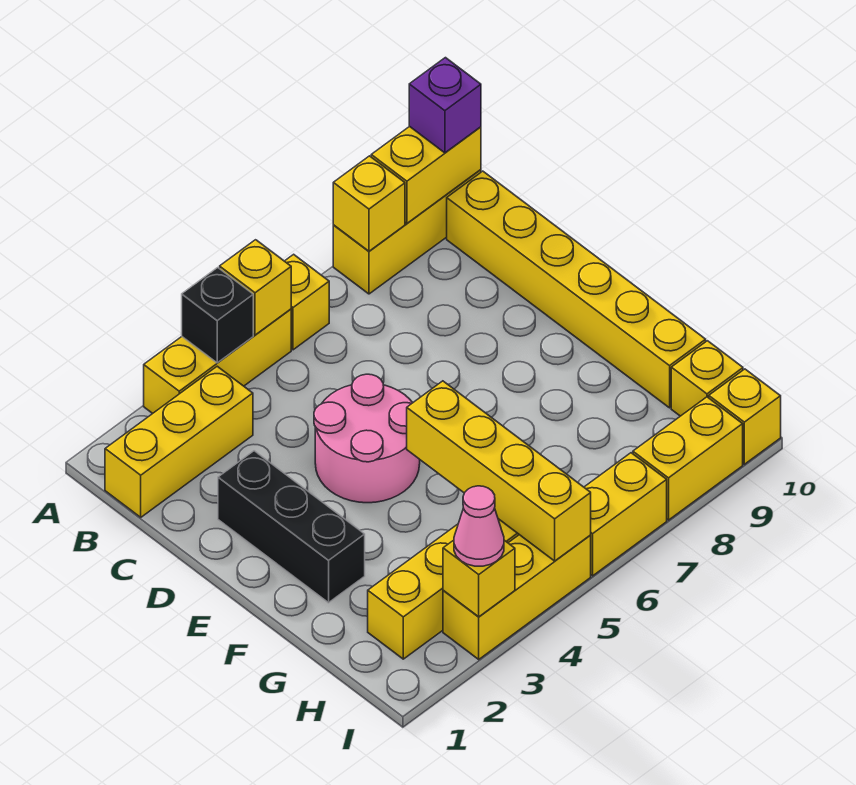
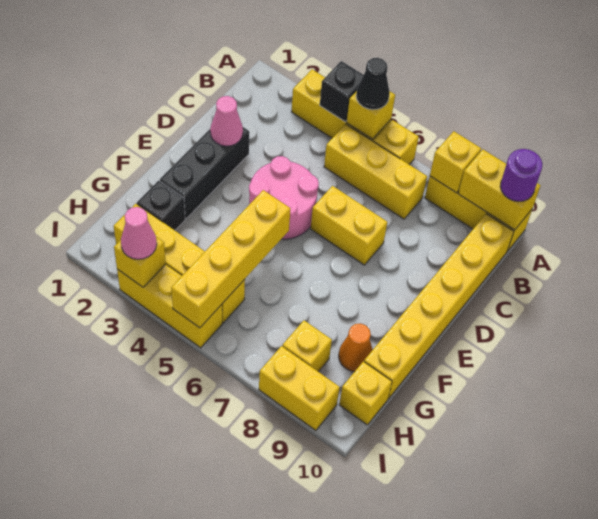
none -> black 1x1 cone [356,58,390,110]
purple 1x1 brick [409,58,481,153] -> purple 1x1 round brick [500,149,542,201]
yellow 1x3 brick [105,366,253,517] -> yellow 1x3 brick moved to [324,124,427,219]
none -> pink 1x1 cone [210,96,243,146]
none -> black 1x1 brick [137,181,185,230]
none -> orange 1x1 cone [339,323,373,372]
yellow 1x2 brick [584,453,667,576] -> yellow 1x2 brick moved to [311,186,387,265]
yellow 1x1 brick [709,369,781,464] -> yellow 1x1 brick moved to [282,320,332,372]

